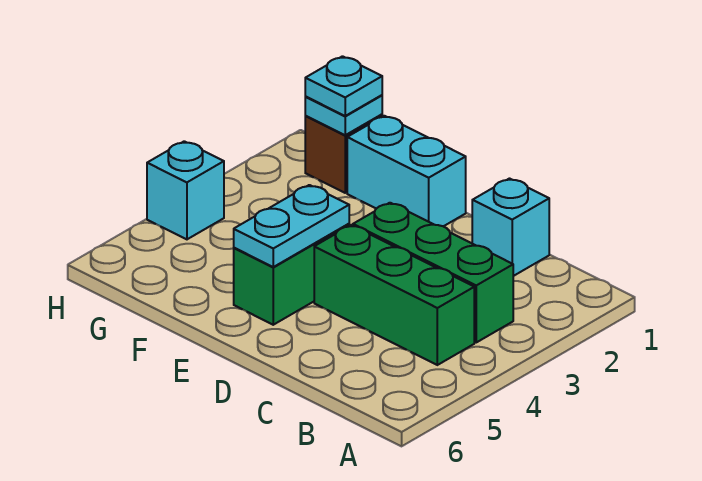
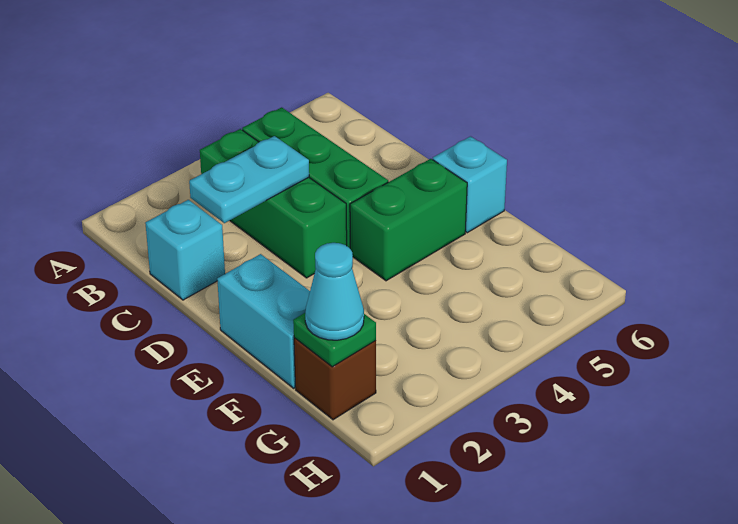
cyan 1x2 plate [234,185,349,267] -> cyan 1x2 plate moved to [189,136,309,223]
cyan 1x1 plate [305,95,382,135] -> green 1x1 plate [293,313,376,367]
cyan 1x1 plate [305,56,382,116] -> cyan 1x1 cone [305,243,364,340]
cyan 1x1 brick [147,141,224,239] -> cyan 1x1 brick moved to [433,136,507,233]

